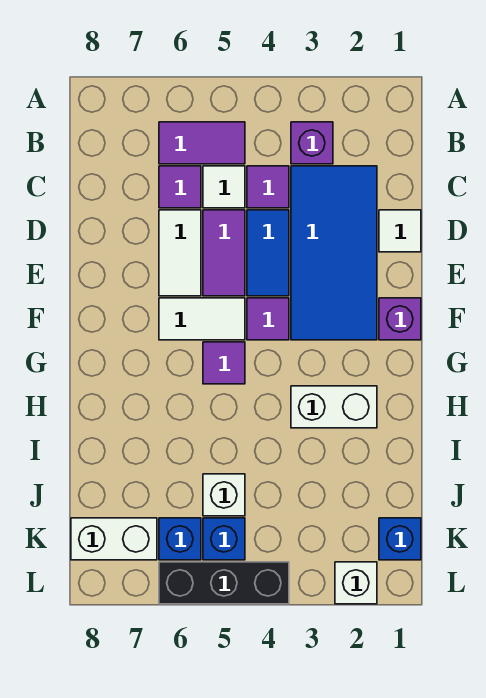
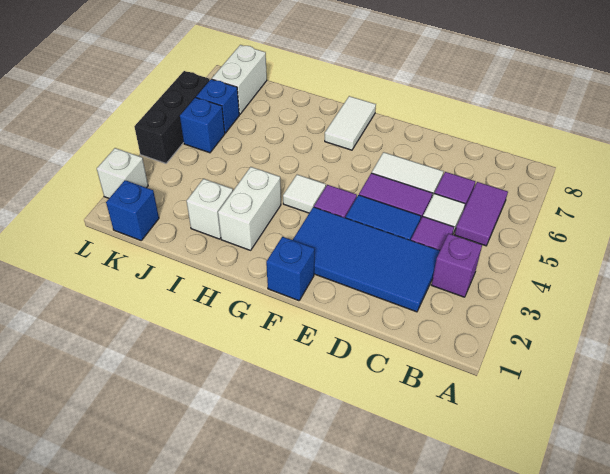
white 1x1 tile [379,210,421,252] -> white 1x1 tile moved to [283,175,326,213]
purple 1x1 brick [379,298,421,340] -> blue 1x1 brick [266,237,315,301]
white 1x2 tile [159,298,245,340] -> white 1x2 tile moved to [325,96,376,150]
purple 1x1 tile [203,342,245,384] -> none
white 1x1 brick [203,474,245,516] -> white 1x1 brick moved to [187,179,233,239]

